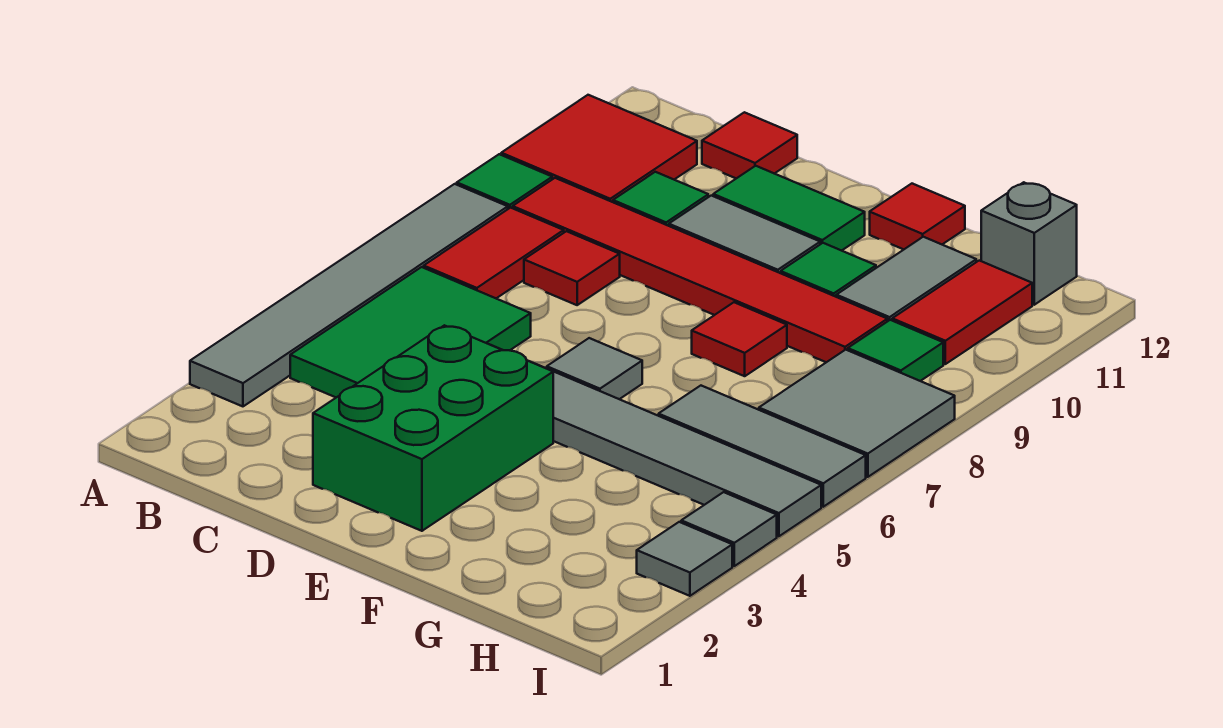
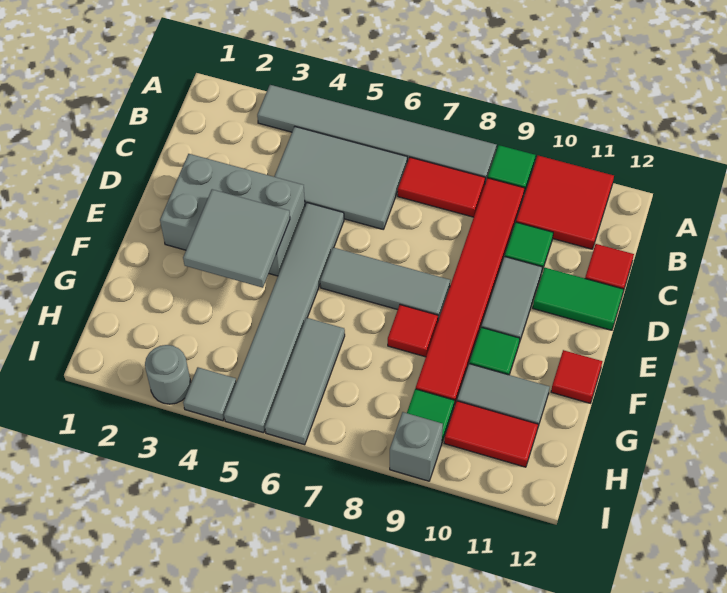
green 2x3 tile [290,267,531,397] -> grey 2x3 tile [274,127,407,229]
red 1x1 tile [524,231,620,305] -> none
green 2x3 brick [313,325,553,531] -> grey 2x3 brick [160,154,305,276]
green 1x2 tile [713,166,865,251] -> green 1x2 tile turned to [533,268,624,330]
grey 1x1 tile [547,338,642,399] -> grey 1x3 tile [320,247,450,320]
grey 2x2 tile [759,350,955,477] -> grey 2x2 tile moved to [183,189,290,288]
grey 1x1 brick [981,182,1077,305] -> grey 1x1 brick moved to [390,412,443,481]
grey 1x1 tile [637,522,732,596] -> grey 1x1 round brick [145,345,191,404]

